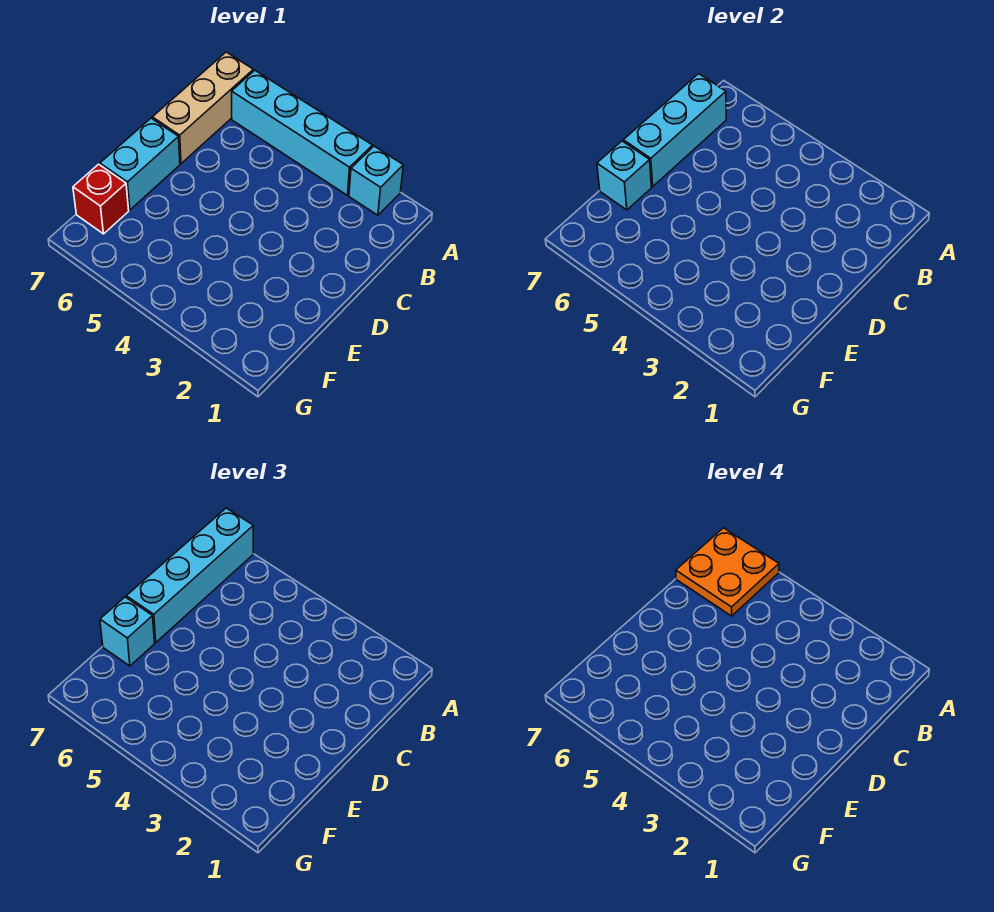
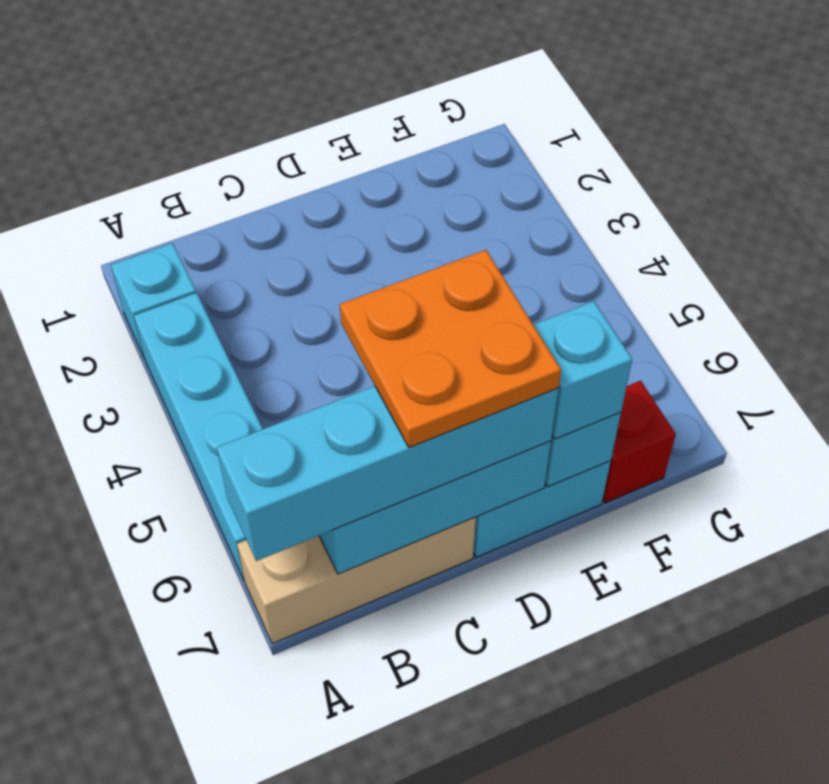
orange 2x2 plate [676,528,779,616] -> orange 2x2 plate moved to [340,250,561,448]

